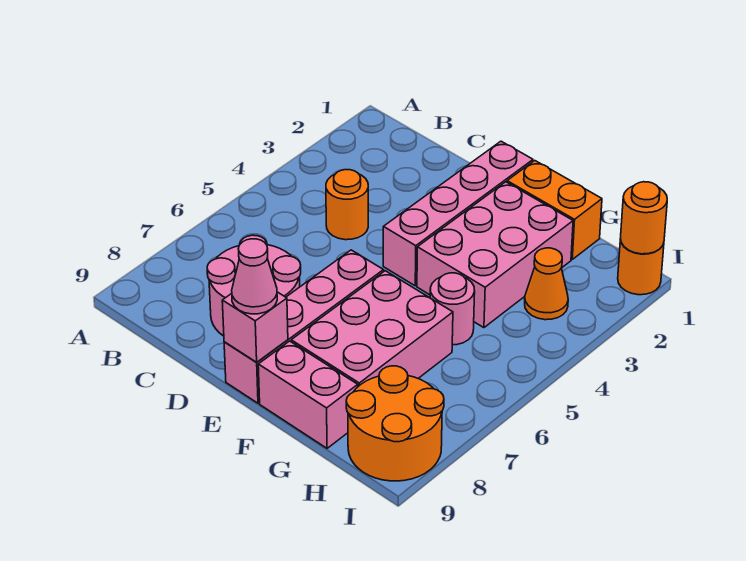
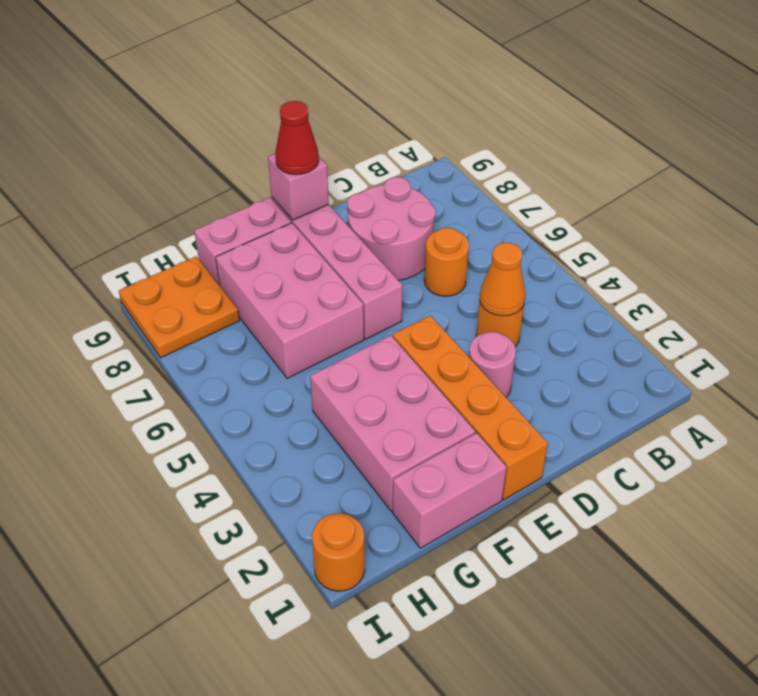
pink 1x4 brick [383,141,533,286] -> orange 1x4 brick [393,315,548,500]
pink 1x1 cone [232,239,277,314] -> red 1x1 cone [275,101,319,175]
orange 1x2 brick [507,161,602,259] -> pink 1x2 brick [393,433,506,548]
pink 1x1 round brick [430,273,475,345] -> pink 1x1 round brick moved to [469,332,516,397]
orange 1x1 cone [525,248,568,320] -> orange 1x1 cone moved to [480,242,525,316]
orange 2x2 round brick [346,366,444,481] -> orange 2x2 plate [119,257,239,358]
orange 1x1 round brick [621,182,667,254] -> orange 1x1 round brick moved to [424,228,469,296]

